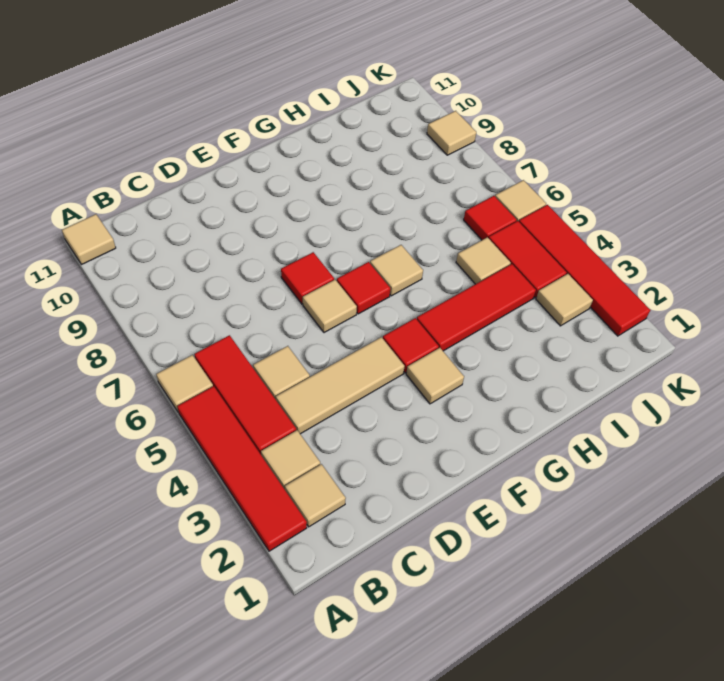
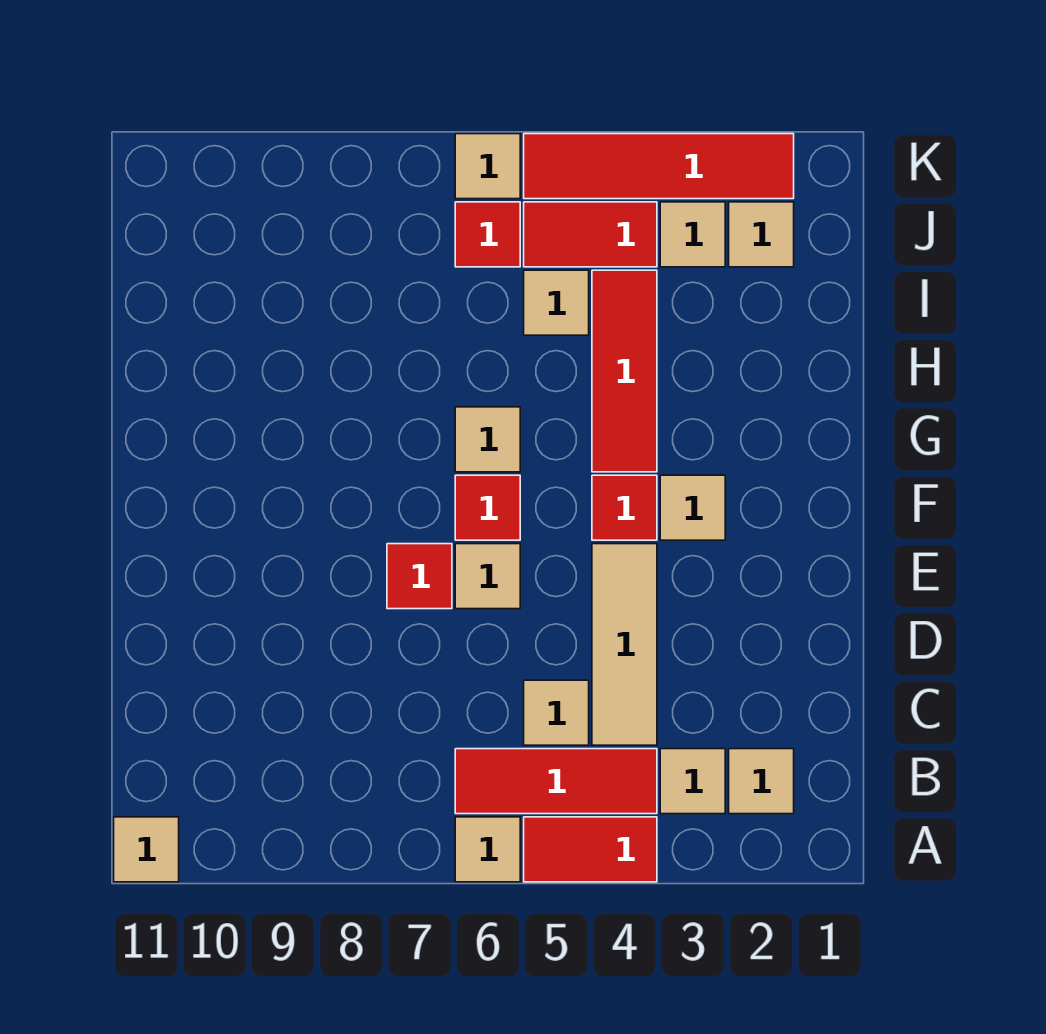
red 1x4 tile [177,386,307,551] -> red 1x2 tile [524,817,657,882]
tan 1x1 tile [427,111,476,155] -> tan 1x1 tile moved to [729,202,794,267]

